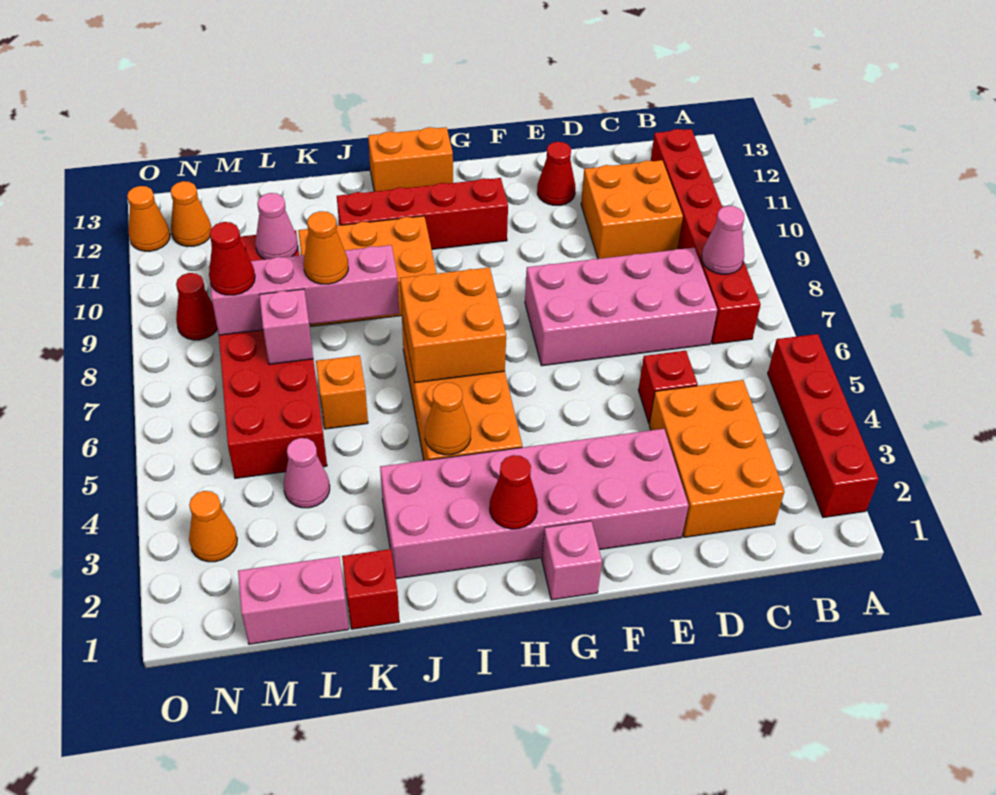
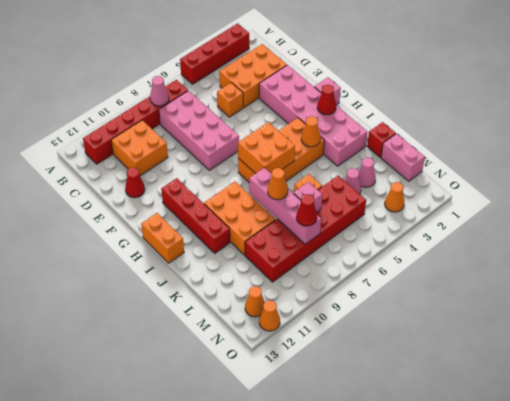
red 1x1 brick [638,351,698,424] -> orange 1x1 brick [217,83,243,117]
pink 1x1 cone [255,193,298,259] -> pink 1x1 cone moved to [359,158,376,187]
red 1x1 cone [176,273,217,340] -> none

